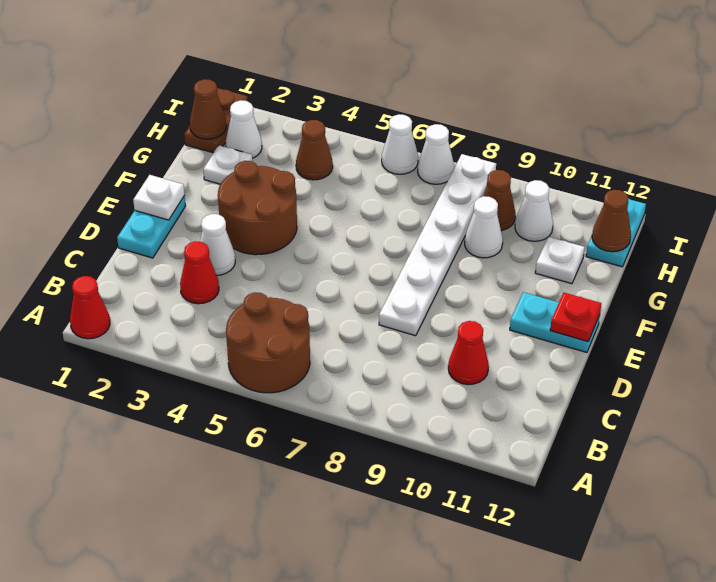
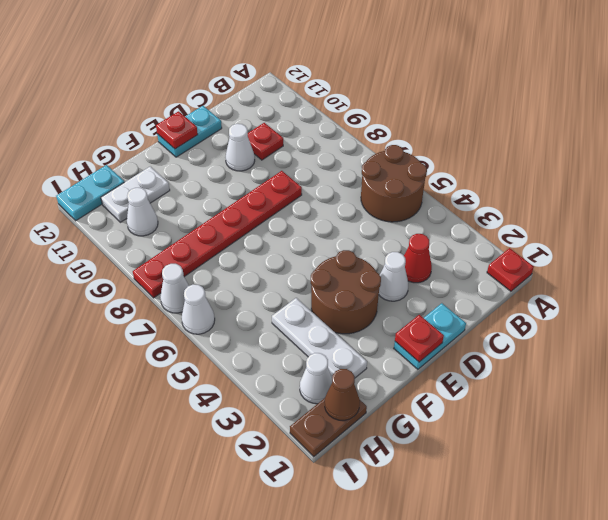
red 1x1 cone [70,276,110,339] -> red 1x1 plate [487,248,534,291]
red 1x1 cone [448,321,489,385] -> red 1x1 plate [248,123,283,160]
white 1x6 plate [379,154,496,336] -> red 1x6 plate [133,171,302,298]
white 1x1 plate [133,175,185,220] -> red 1x1 plate [395,315,444,362]
cyan 1x2 plate [510,292,600,352] -> cyan 1x2 plate turned to [157,106,222,157]
white 1x1 plate [203,145,252,184] -> white 1x3 plate [272,298,367,378]
white 1x1 cone [465,196,503,258] -> white 1x1 cone moved to [226,124,255,171]
white 1x1 plate [535,237,585,284] -> white 1x2 plate [101,166,170,222]
brown 1x1 cone [296,120,333,180] -> none
brown 1x1 cone [483,170,515,231] -> none
brown 1x1 cone [592,190,631,252] -> none

